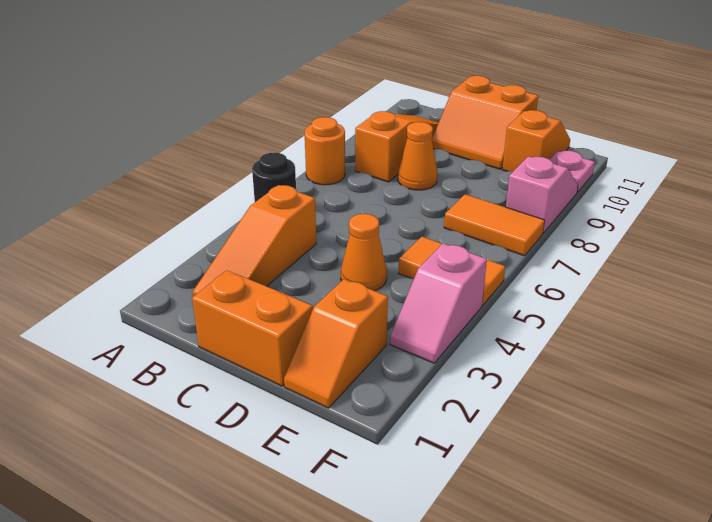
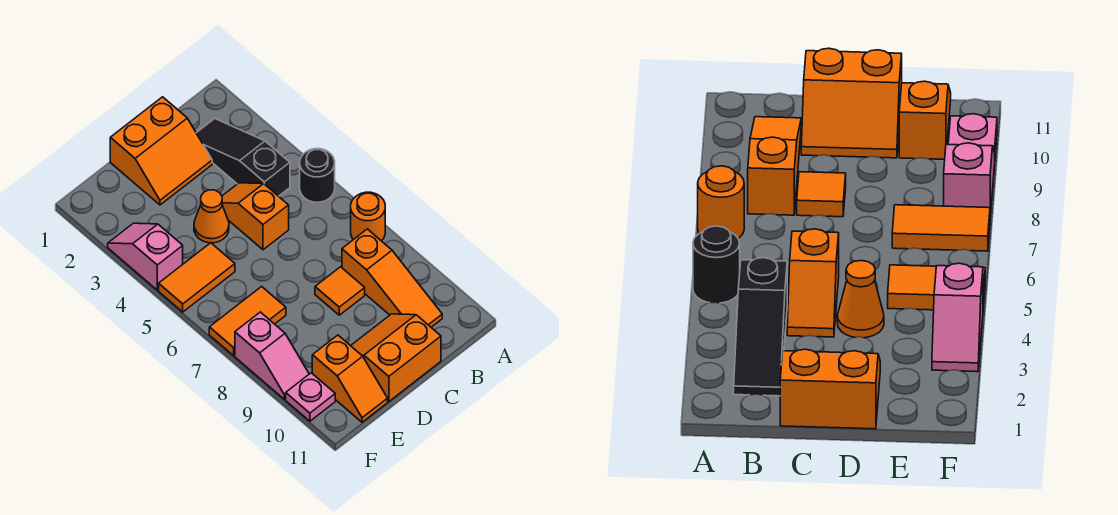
orange 1x3 slope [192,185,316,297] -> black 1x3 slope [197,119,290,196]
orange 1x1 cone [398,122,437,190] -> orange 1x1 tile [315,267,365,315]
orange 1x2 slope [284,279,388,408] -> orange 1x2 slope moved to [222,183,289,250]

